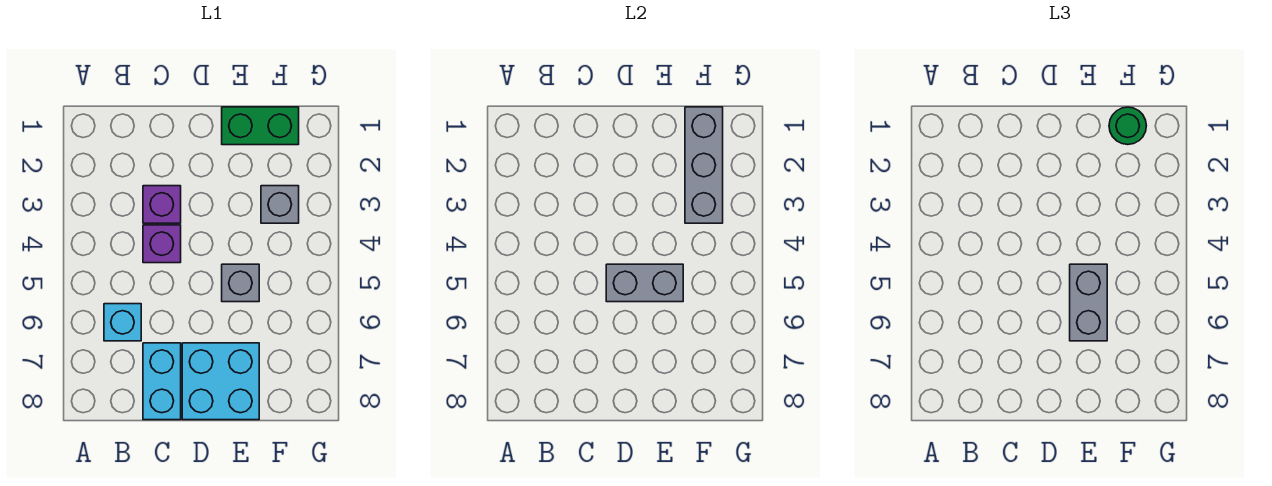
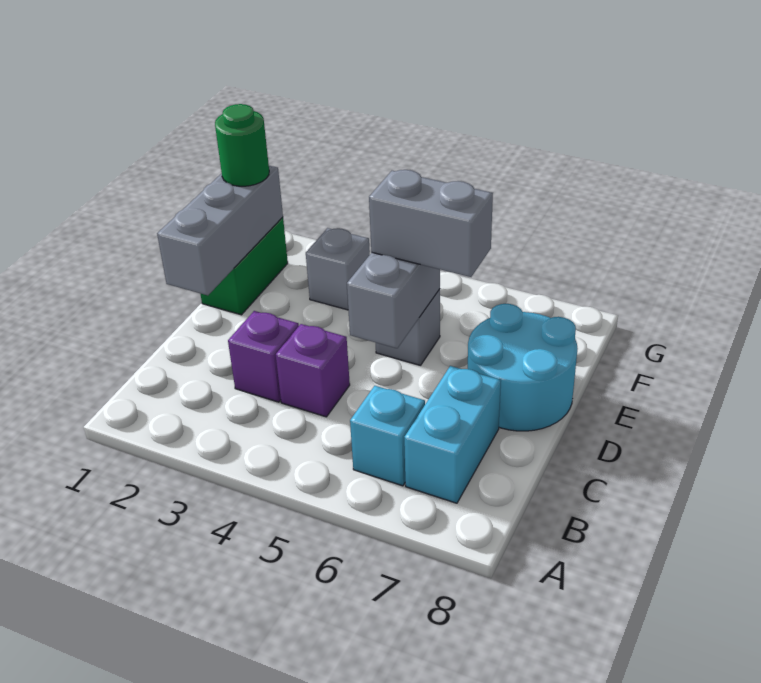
cyan 1x2 brick [143,343,181,420] -> cyan 1x2 brick turned to [404,366,501,503]
cyan 2x2 brick [182,343,259,420] -> cyan 2x2 round brick [468,304,578,431]
grey 1x3 brick [685,107,723,223] -> grey 1x3 brick turned to [157,166,283,295]

